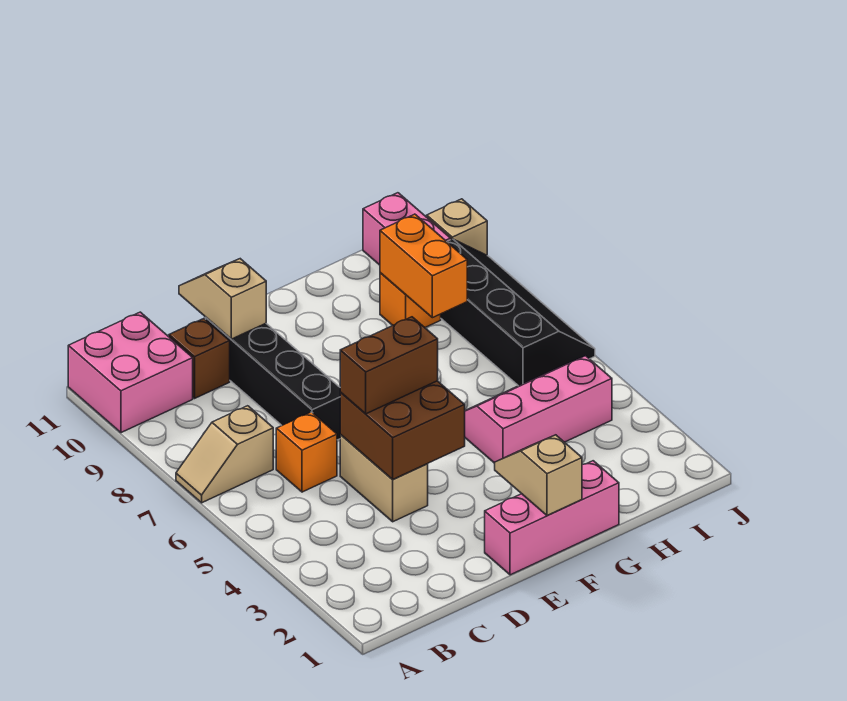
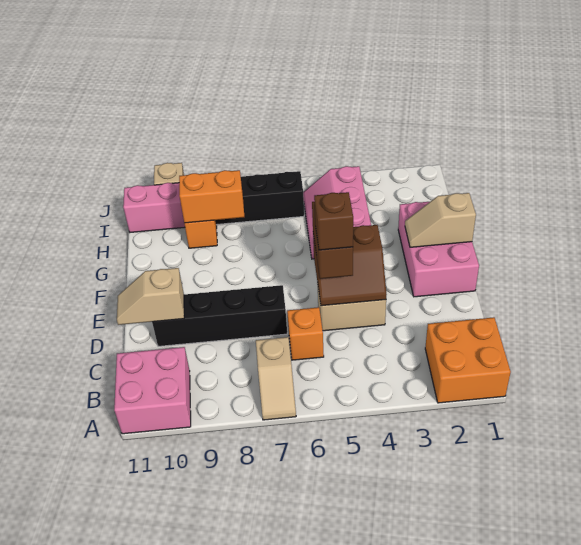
none -> orange 2x2 brick [425,317,511,403]
brown 1x1 brick [169,319,230,398] -> brown 1x1 brick moved to [314,192,353,250]
brown 2x2 brick [340,381,465,480] -> brown 2x2 slope [313,225,386,306]
pink 1x3 brick [485,461,619,575] -> pink 2x3 brick [398,202,479,297]

